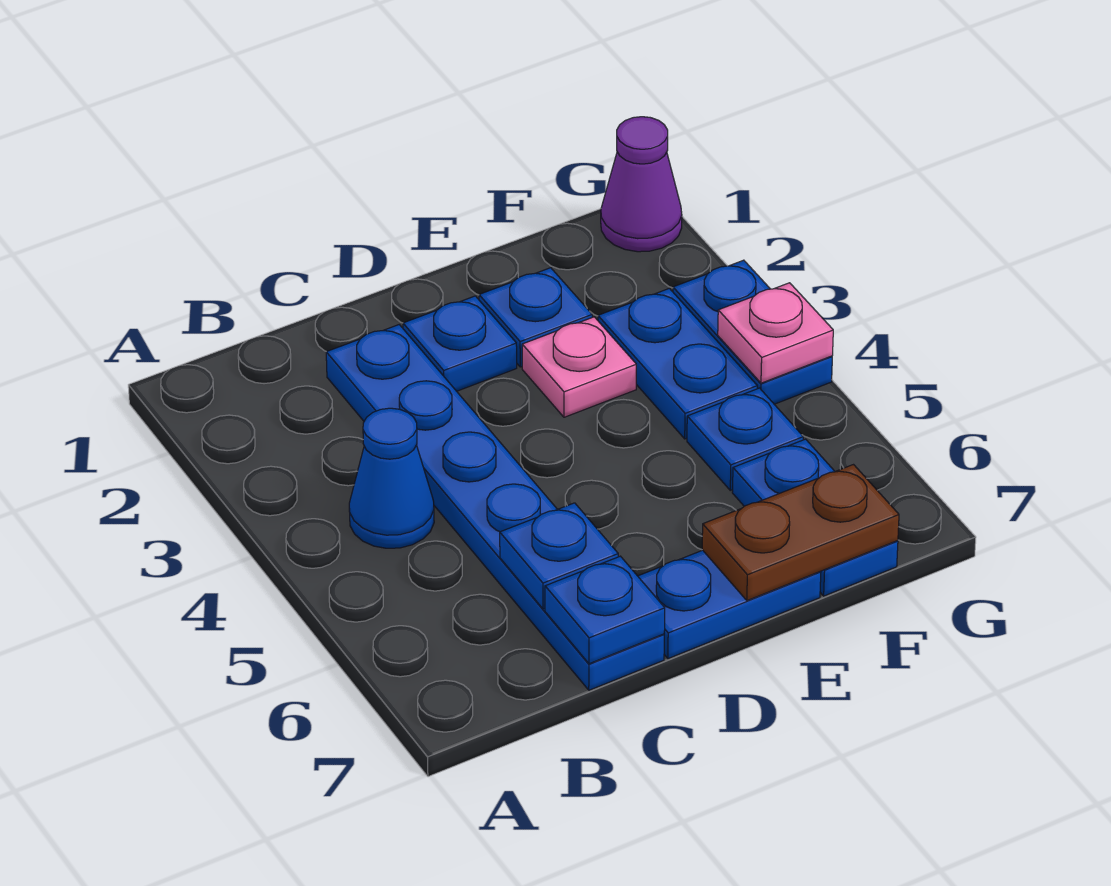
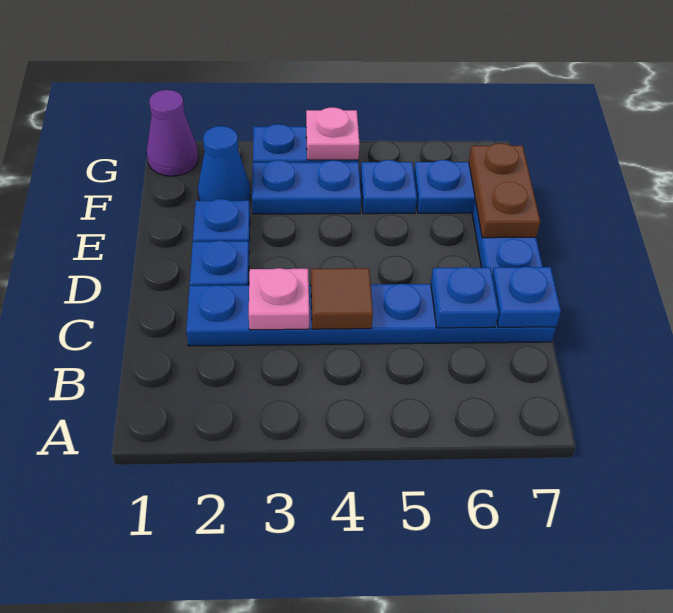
blue 1x1 cone [349,408,434,548] -> blue 1x1 cone moved to [198,126,250,201]
none -> brown 1x1 tile [311,268,373,329]
pink 1x1 plate [522,317,636,417] -> pink 1x1 plate moved to [249,268,309,330]

